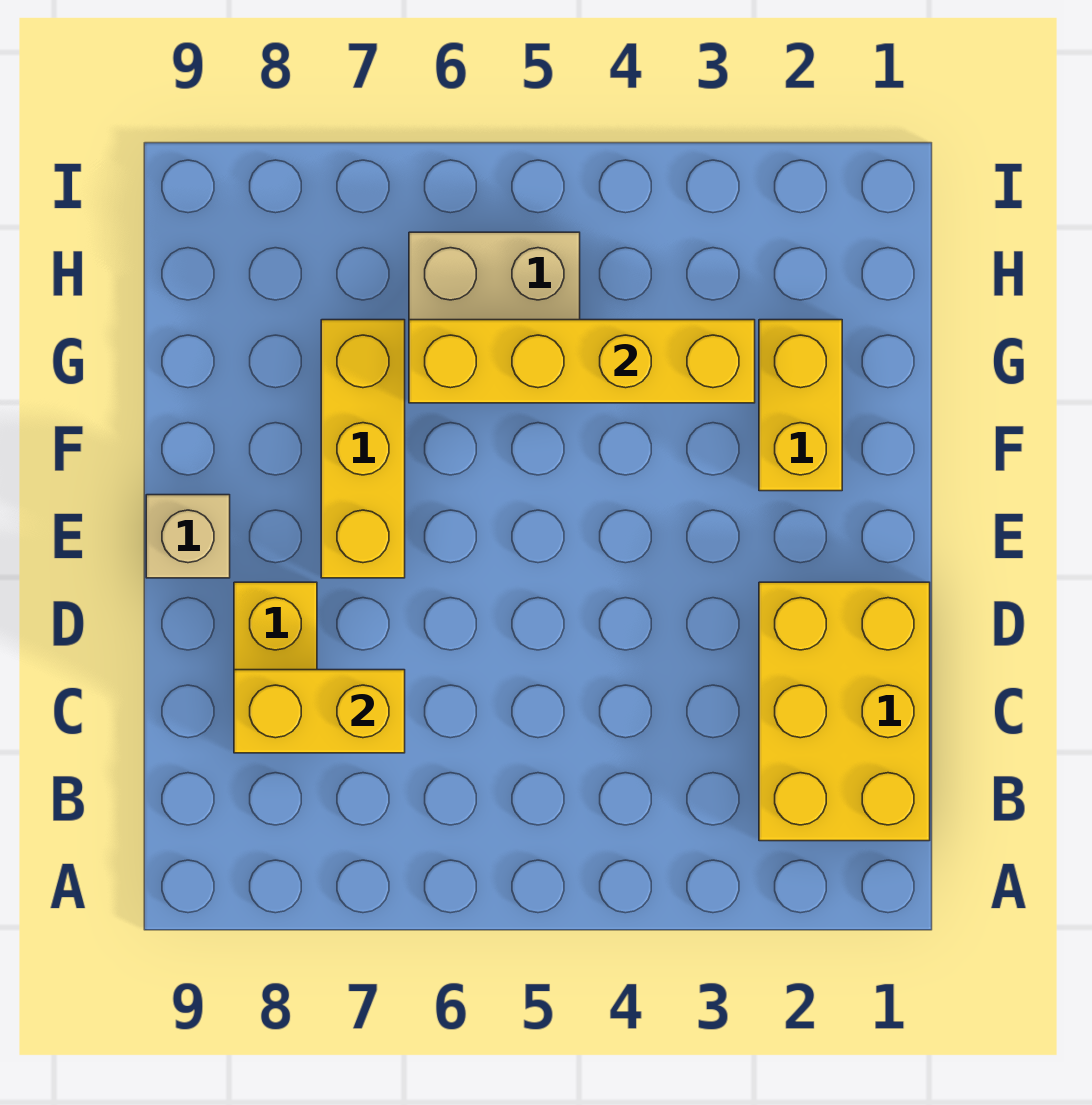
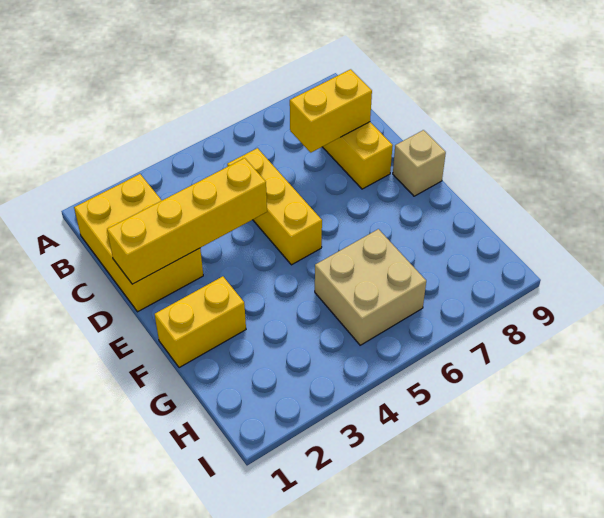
yellow 1x3 brick [321,320,405,578] -> yellow 1x3 brick moved to [227,148,322,265]
yellow 1x2 brick [759,320,842,491] -> yellow 1x2 brick turned to [155,276,246,368]
yellow 1x4 brick [409,320,755,403] -> yellow 1x4 brick moved to [107,158,267,284]

